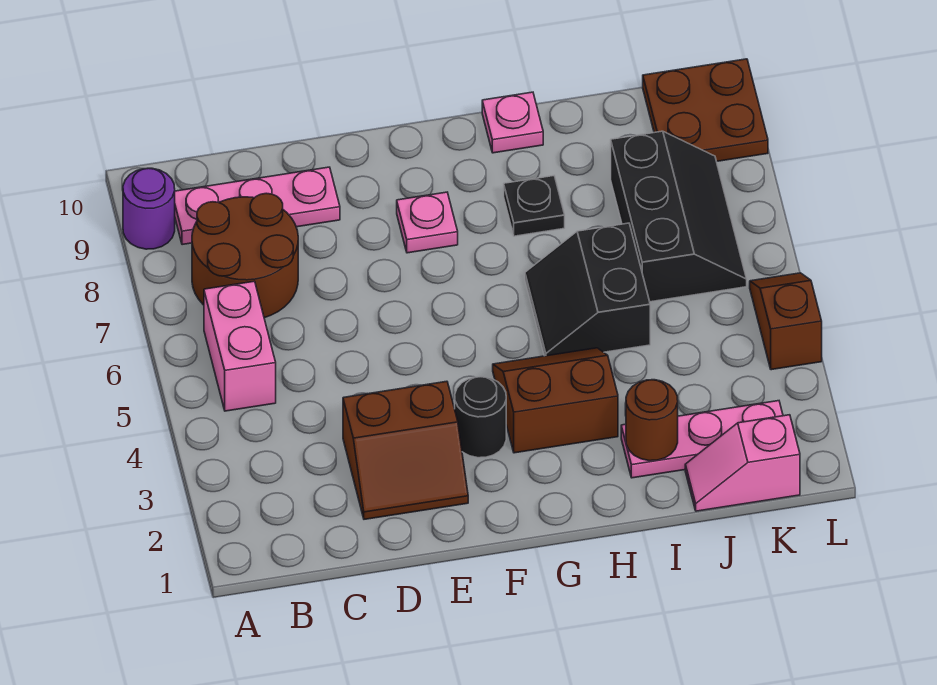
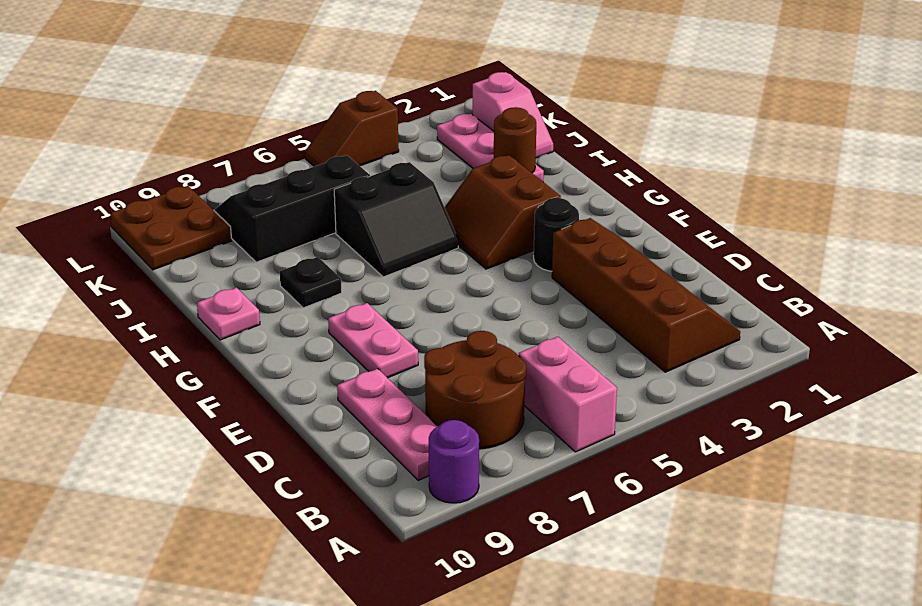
pink 1x2 brick [204,281,276,411] -> pink 1x2 brick turned to [519,337,617,452]
brown 2x2 slope [343,381,468,519] -> brown 2x4 slope [552,218,740,372]
pink 1x1 plate [397,192,458,253] -> pink 1x2 plate [328,303,418,378]

